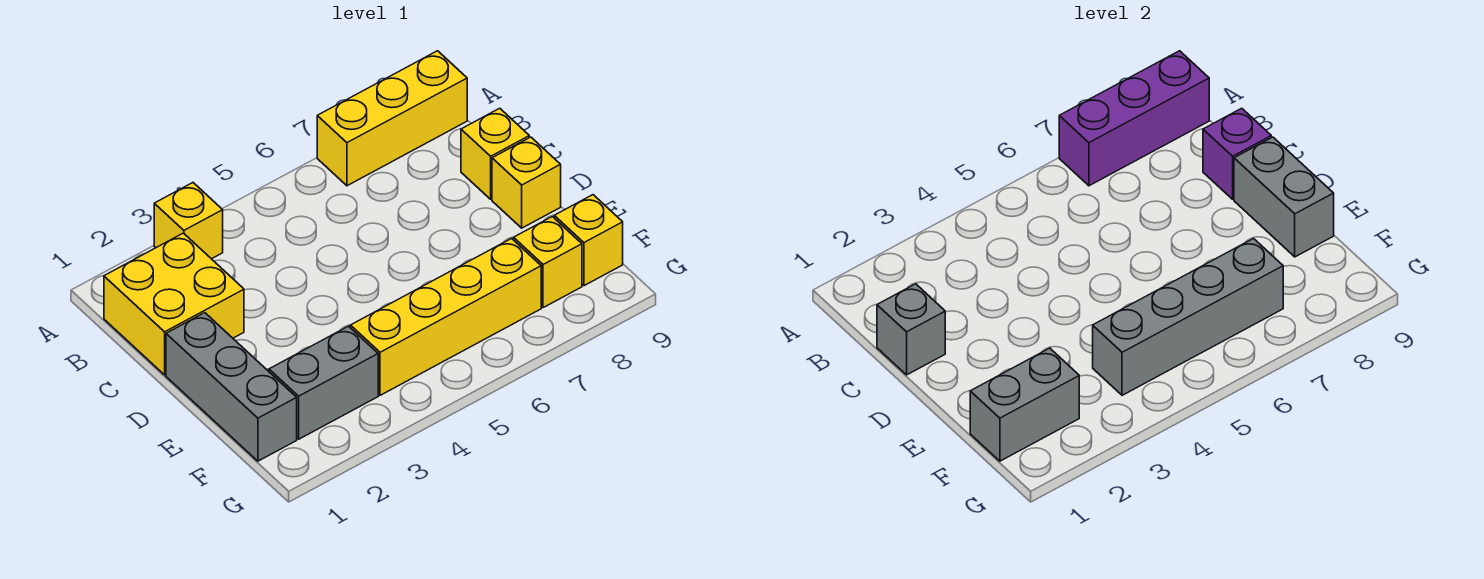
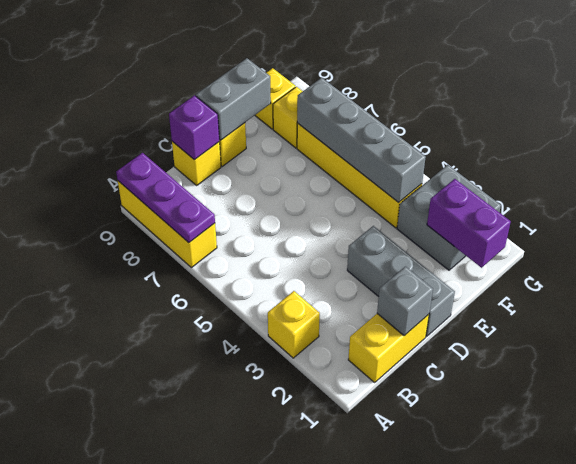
purple 1x3 brick [1059,51,1209,186] -> purple 1x3 plate [116,153,215,243]
yellow 2x2 brick [104,233,244,375] -> yellow 1x2 brick [348,314,429,382]
grey 1x3 brick [166,313,297,461] -> grey 1x3 brick turned to [347,226,455,336]
grey 1x2 brick [970,348,1079,461] -> purple 1x2 brick [427,179,511,268]
grey 1x2 brick [269,326,378,439] -> grey 2x2 brick [397,165,501,270]

